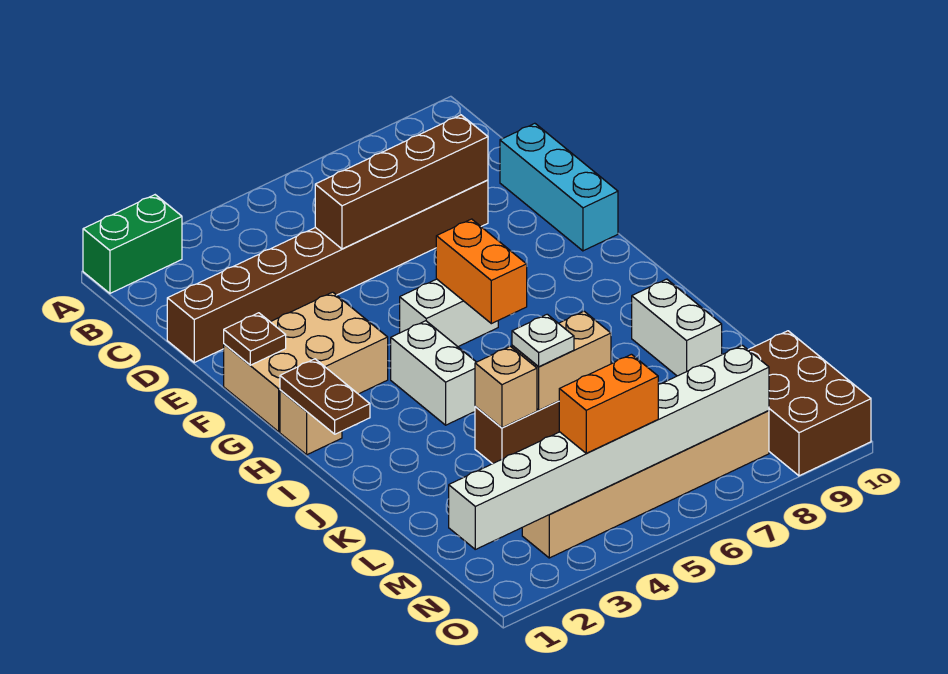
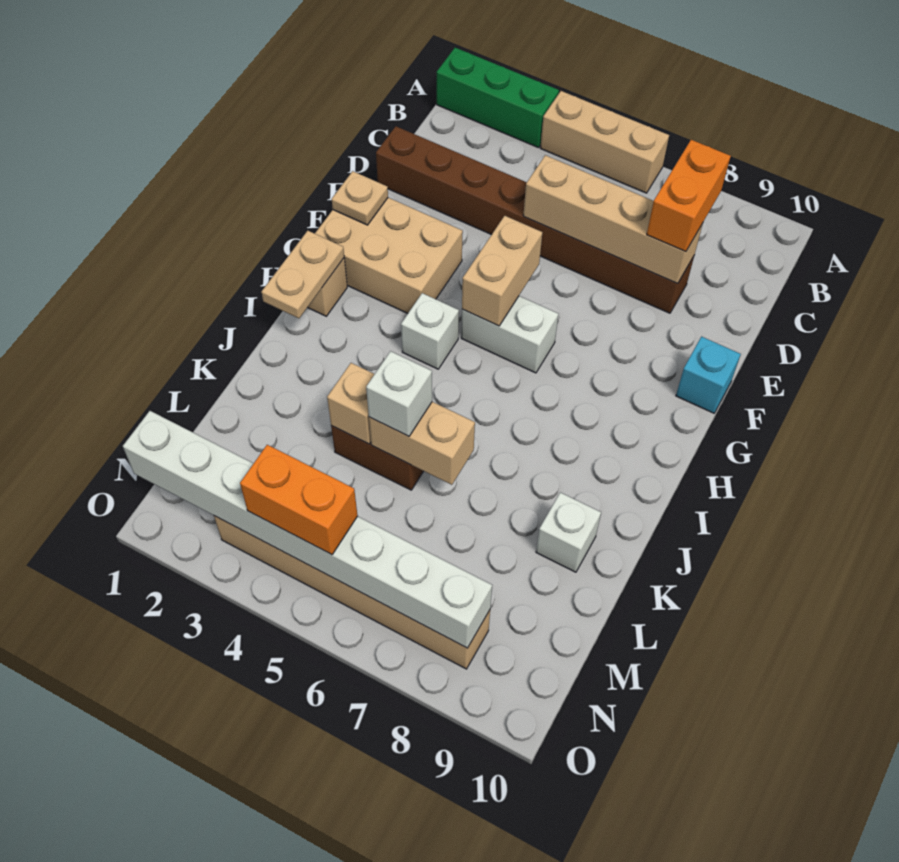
green 1x2 brick [83,195,182,293] -> green 1x3 brick [437,48,559,148]
none -> tan 1x3 brick [540,91,669,193]
brown 1x4 brick [315,115,488,249] -> tan 1x4 brick [523,155,703,284]
cyan 1x3 brick [500,123,618,251] -> cyan 1x1 brick [676,337,741,413]
brown 1x1 plate [224,313,286,365] -> tan 1x1 plate [332,171,388,225]
none -> tan 1x2 brick [462,216,542,326]
orange 1x2 brick [436,219,527,324] -> orange 1x2 brick moved to [647,140,731,251]
brown 1x2 plate [280,359,370,434] -> tan 1x2 plate [262,231,344,318]
white 1x2 brick [391,321,476,425] -> white 1x1 brick [401,293,459,369]
white 1x2 brick [632,279,722,376] -> white 1x1 brick [536,492,601,572]
white 1x1 plate [512,314,574,367] -> white 1x1 brick [366,351,432,436]
brown 2x3 brick [748,331,871,476] -> none

